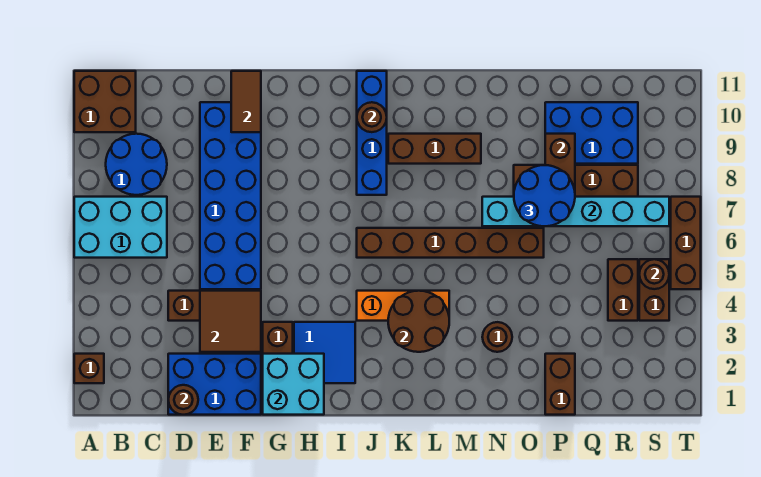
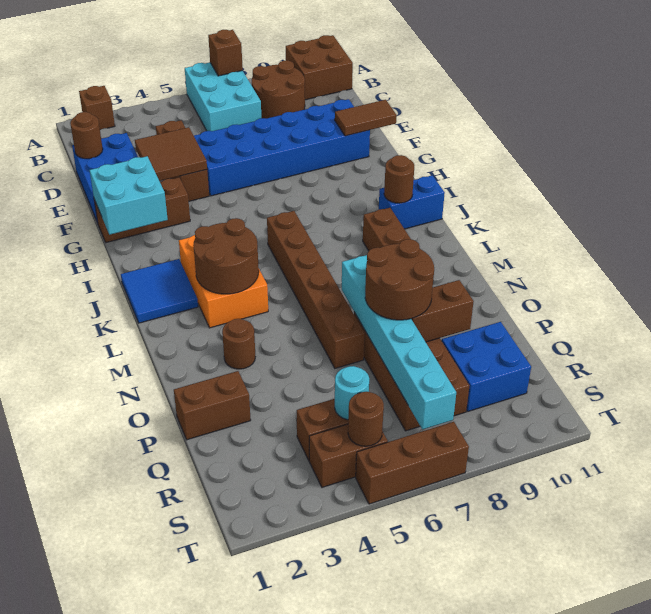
none -> brown 1x1 brick [208,30,243,76]
blue 2x2 round brick [106,134,167,195] -> brown 2x2 round brick [252,60,305,119]
blue 2x2 tile [294,322,355,383] -> blue 2x2 tile moved to [121,259,198,323]
orange 1x3 brick [357,291,449,321] -> orange 2x3 brick [179,235,268,328]
blue 1x4 brick [357,71,387,195] -> blue 1x2 brick [379,175,445,229]
blue 2x2 round brick [514,165,575,226] -> brown 2x2 round brick [365,239,434,320]
blue 2x3 brick [545,102,638,164] -> blue 2x2 brick [442,322,531,411]
none -> cyan 1x1 round brick [335,366,369,420]

